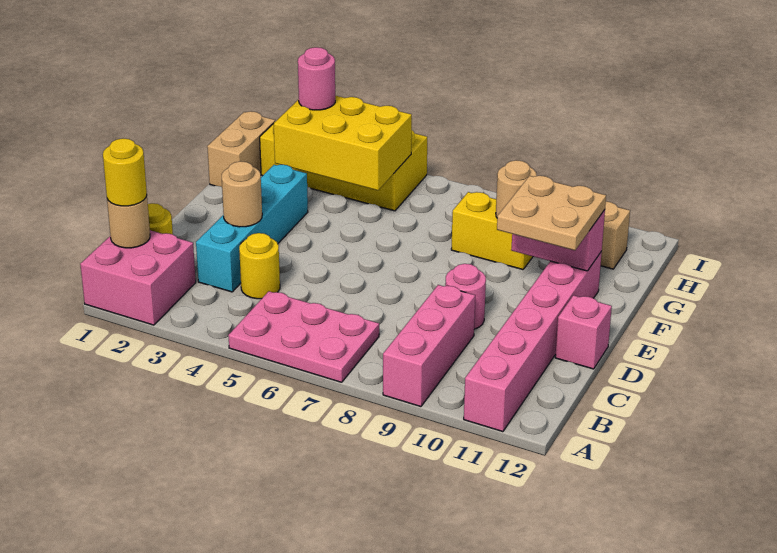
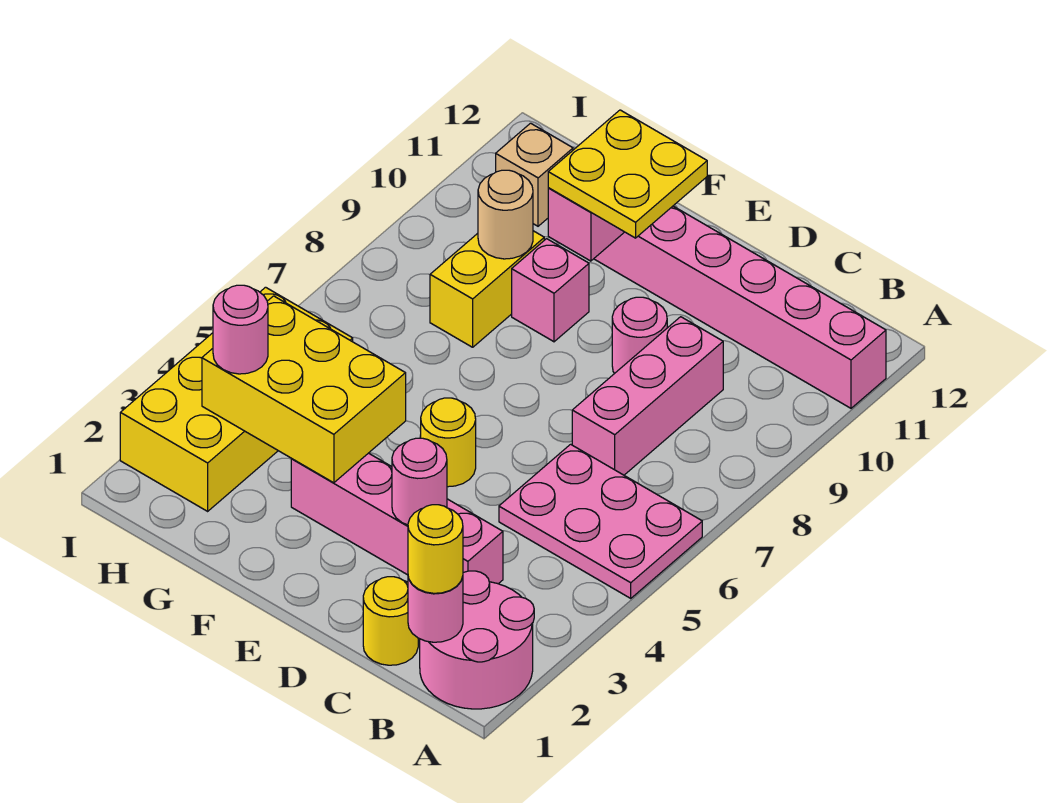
pink 2x2 brick [80,230,196,325] -> pink 2x2 round brick [420,571,534,709]
pink 2x3 plate [228,291,379,382] -> pink 2x3 plate turned to [499,444,702,598]
pink 1x3 brick [383,285,475,407] -> pink 1x3 brick turned to [572,317,723,475]
tan 1x1 round brick [107,196,150,248] -> pink 1x1 round brick [408,577,463,642]
cyan 1x4 brick [196,165,308,292] -> pink 1x4 brick [291,453,503,584]
yellow 1x1 round brick [239,233,280,299] -> yellow 1x1 round brick moved to [421,398,476,487]
tan 1x1 round brick [222,161,262,227] -> pink 1x1 round brick [392,438,447,525]
pink 1x1 brick [555,295,612,369] -> pink 1x1 brick moved to [512,239,589,342]
tan 2x2 plate [497,176,606,250] -> yellow 2x2 plate [548,110,707,238]
tan 1x2 brick [207,111,275,187] -> none
yellow 2x3 brick [274,96,412,190] -> yellow 2x3 brick turned to [202,296,406,483]

